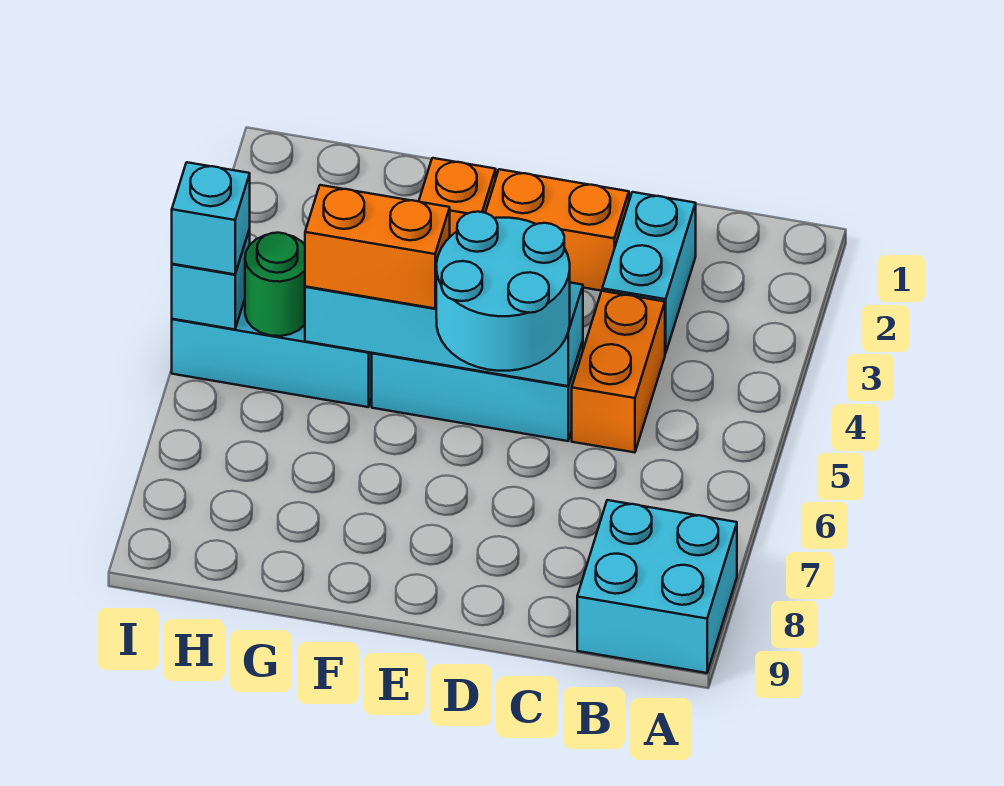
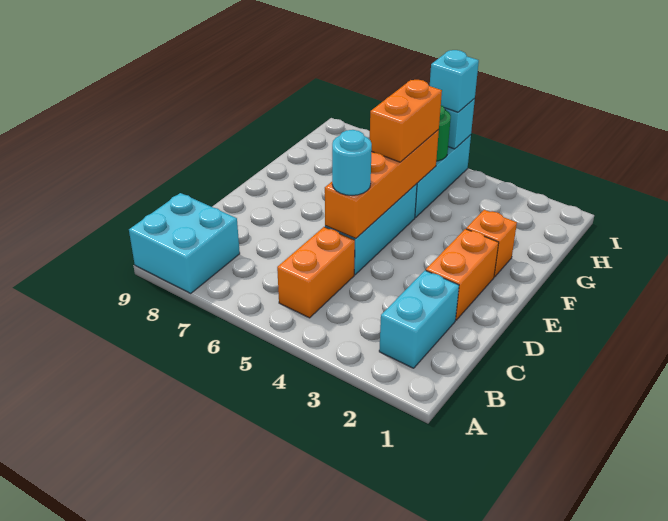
cyan 1x2 brick [602,192,696,354] -> cyan 1x2 brick turned to [379,270,459,368]
orange 1x2 brick [572,291,665,453] -> orange 1x2 brick turned to [277,227,355,318]
cyan 1x4 brick [305,283,583,386] -> orange 1x4 brick [325,130,439,238]
cyan 2x2 round brick [436,212,570,371] -> cyan 1x1 round brick [332,130,372,195]

